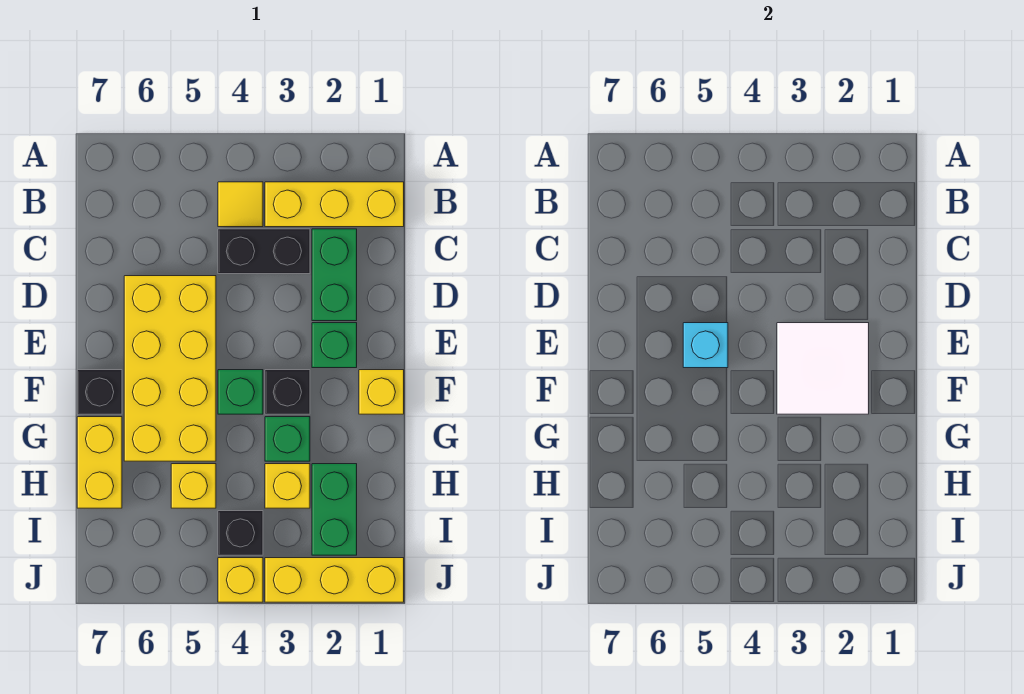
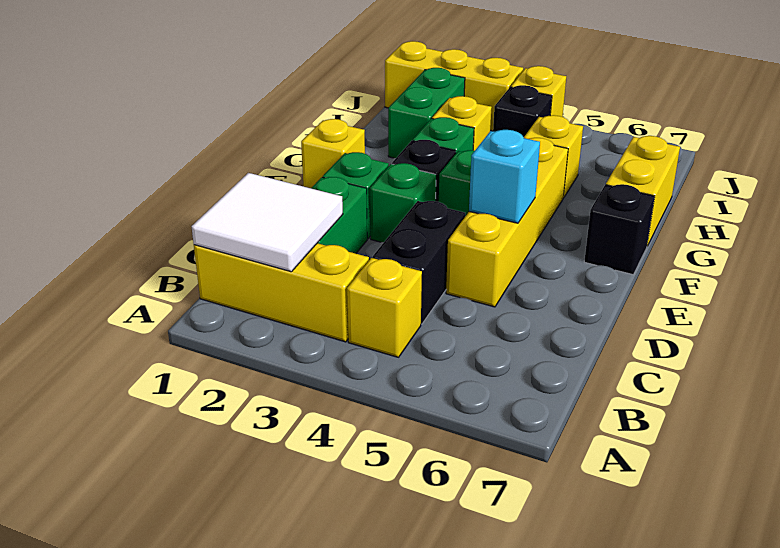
yellow 1x1 tile [218,182,263,227] -> yellow 1x1 brick [347,258,422,357]
black 1x2 brick [218,229,310,274] -> black 1x2 brick turned to [373,201,465,324]
yellow 2x4 brick [124,276,216,461] -> yellow 1x4 brick [446,138,568,307]
white 2x2 tile [777,323,869,414] -> white 2x2 tile moved to [191,173,343,272]
none -> green 1x1 brick [370,163,436,242]

